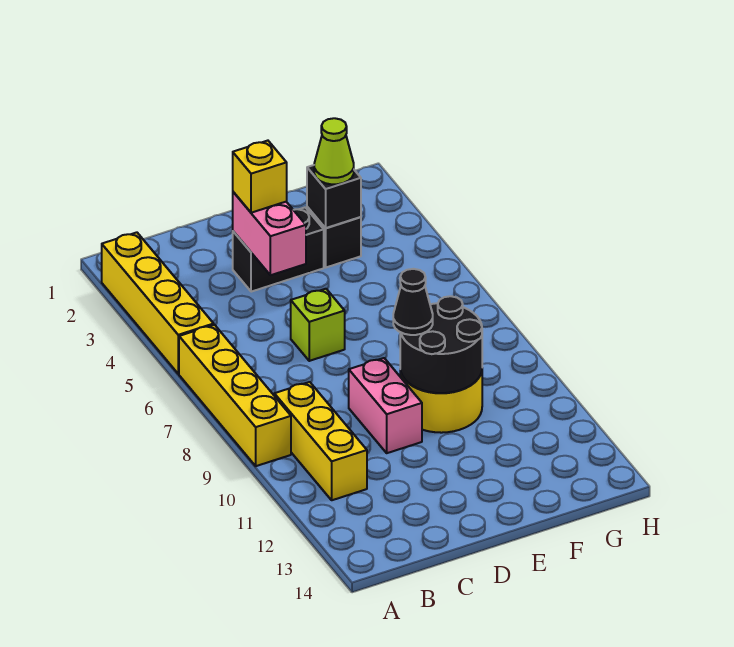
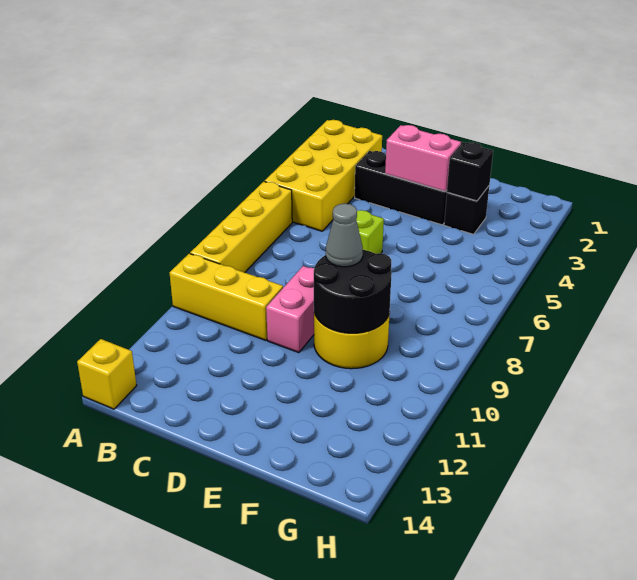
yellow 1x4 brick [102,232,214,374] -> yellow 2x4 brick [265,120,382,231]
yellow 1x3 brick [274,382,367,500] -> yellow 1x3 brick turned to [170,254,283,340]
black 1x2 brick [233,208,324,292] -> black 1x3 brick [355,151,447,225]
pink 1x2 brick [233,192,306,275] -> pink 1x2 brick turned to [385,125,461,192]
yellow 1x1 brick [233,141,287,213] -> yellow 1x1 brick moved to [77,339,137,409]
black 1x1 cone [393,269,433,335] -> grey 1x1 cone [326,203,363,267]
lime 1x1 cone [314,118,354,184] -> none

